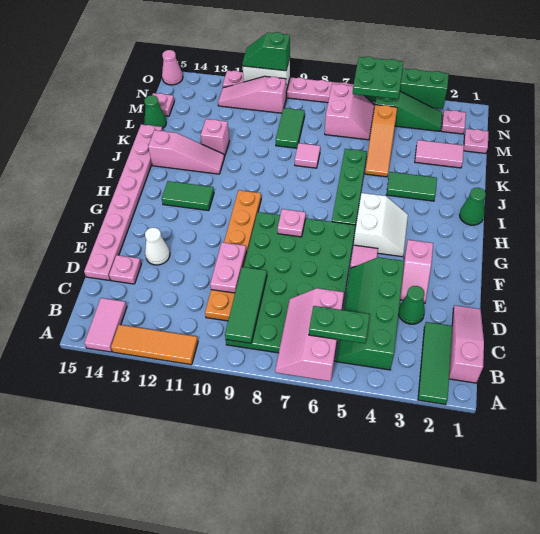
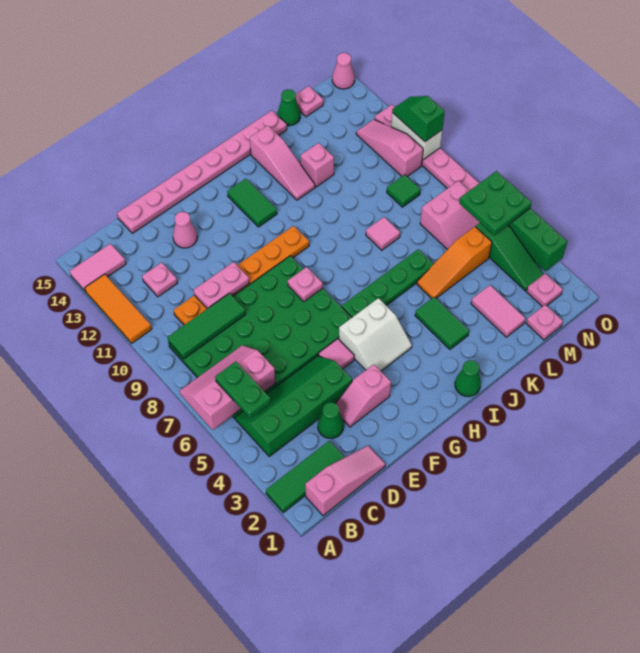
pink 1x1 plate [109,255,141,284] -> pink 1x1 plate moved to [142,262,177,297]
white 1x1 cone [145,228,170,265] -> pink 1x1 cone [173,212,197,248]
green 1x2 tile [276,108,305,148] -> green 1x1 tile [387,175,421,207]

